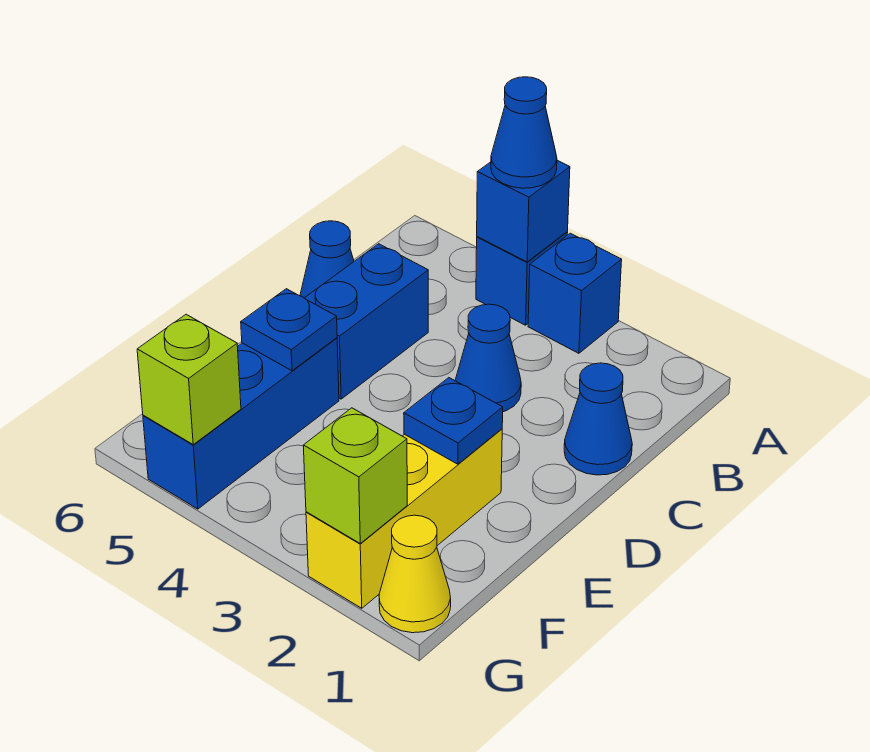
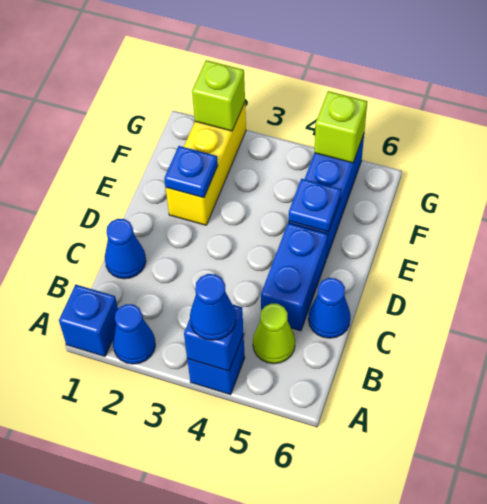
blue 1x1 brick [528,233,622,353] -> blue 1x1 brick moved to [59,285,118,356]
none -> lime 1x1 cone [253,304,295,364]
blue 1x1 cone [455,304,521,412] -> blue 1x1 cone moved to [113,304,155,364]
yellow 1x1 cone [379,515,451,633] -> none

